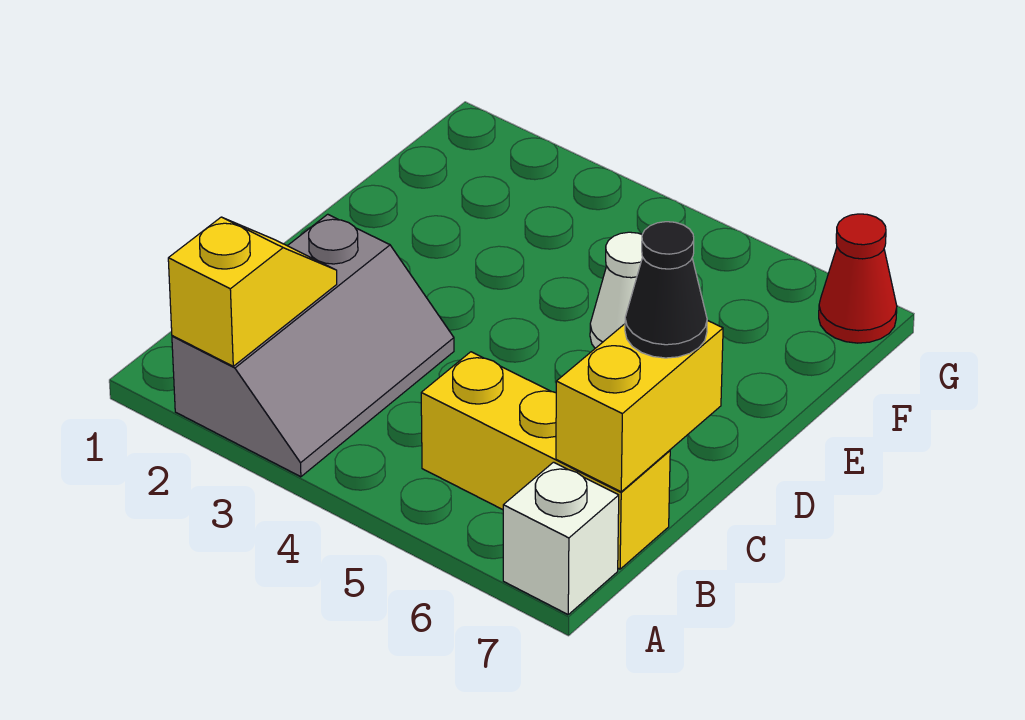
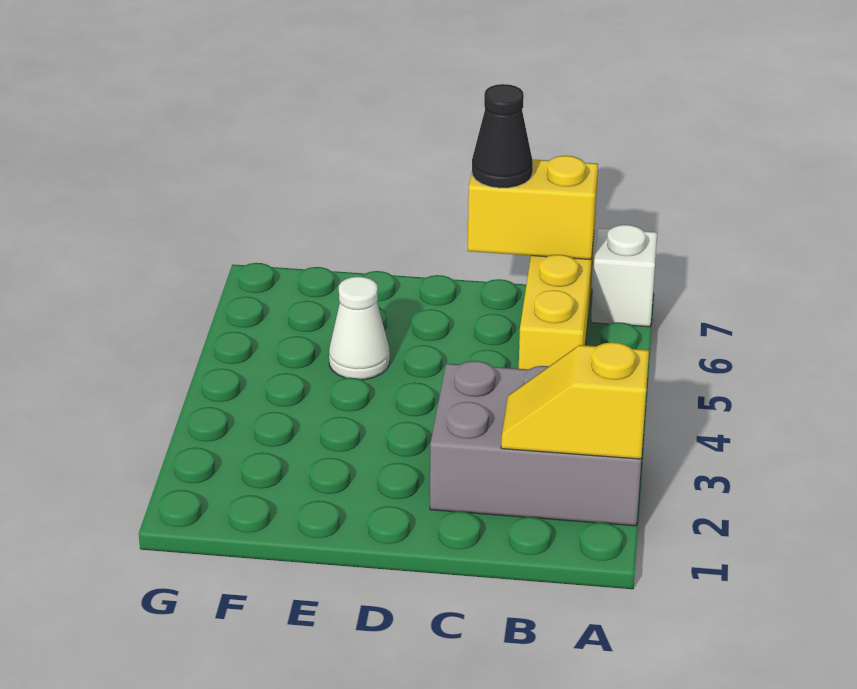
grey 2x3 slope [172,214,454,477] -> grey 2x3 brick [430,361,641,526]
red 1x1 cone [819,214,897,343] -> none

